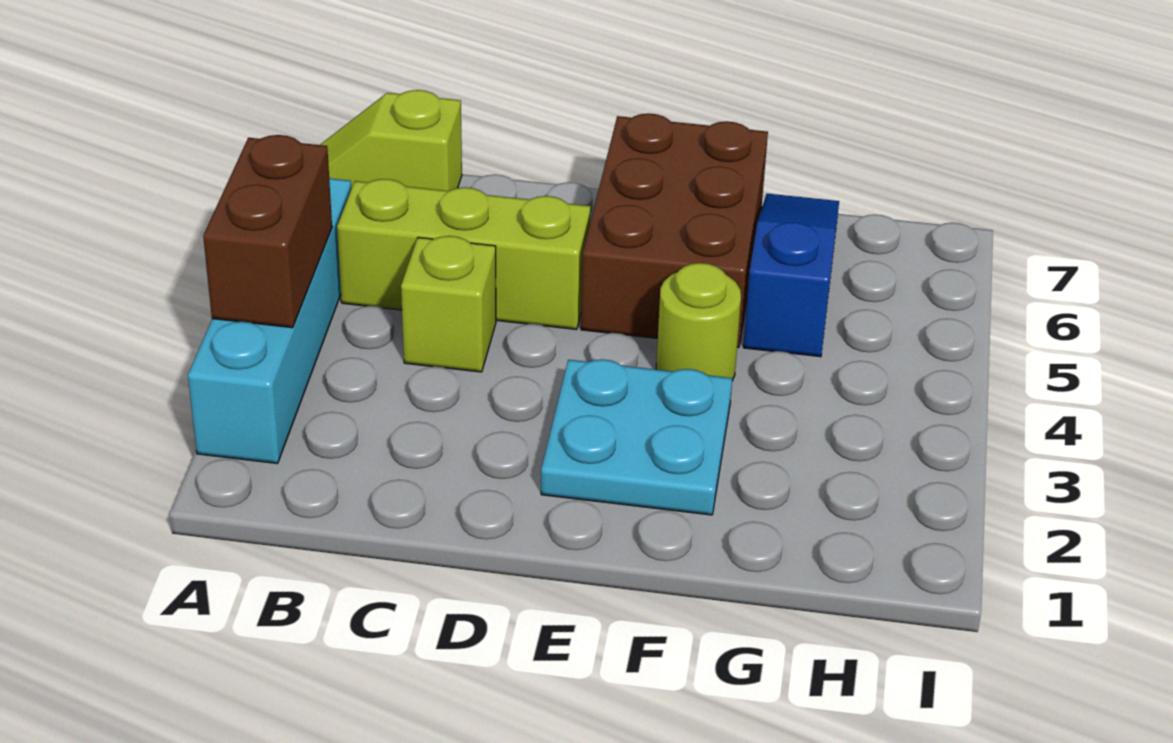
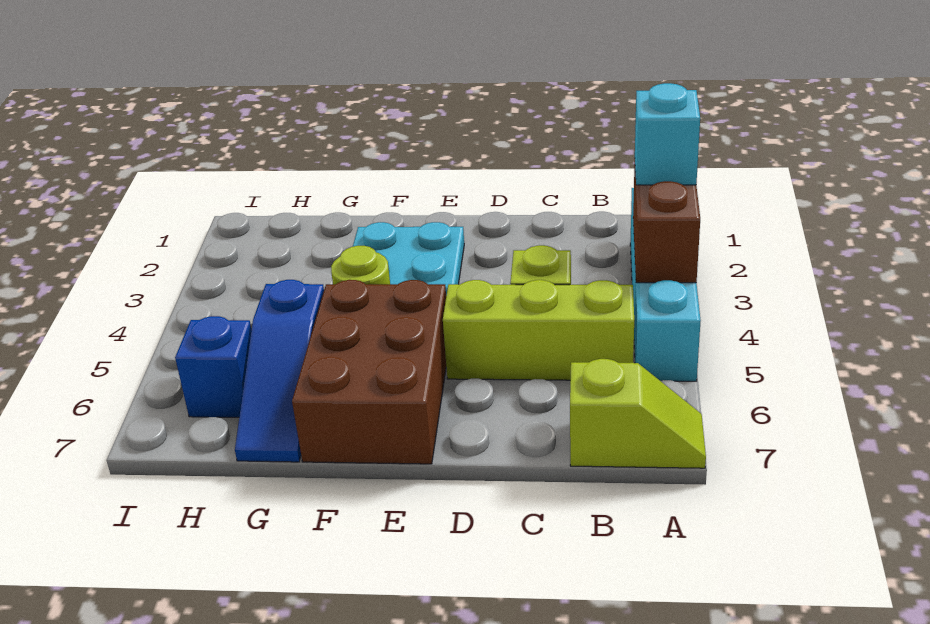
none -> cyan 1x1 brick [635,83,700,185]
none -> blue 1x1 brick [175,316,252,417]

